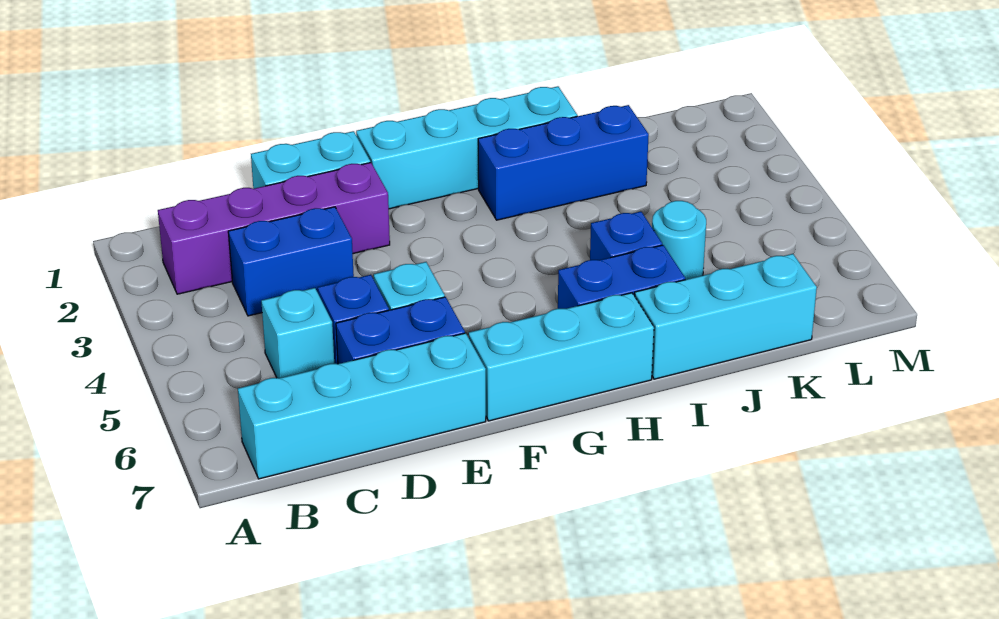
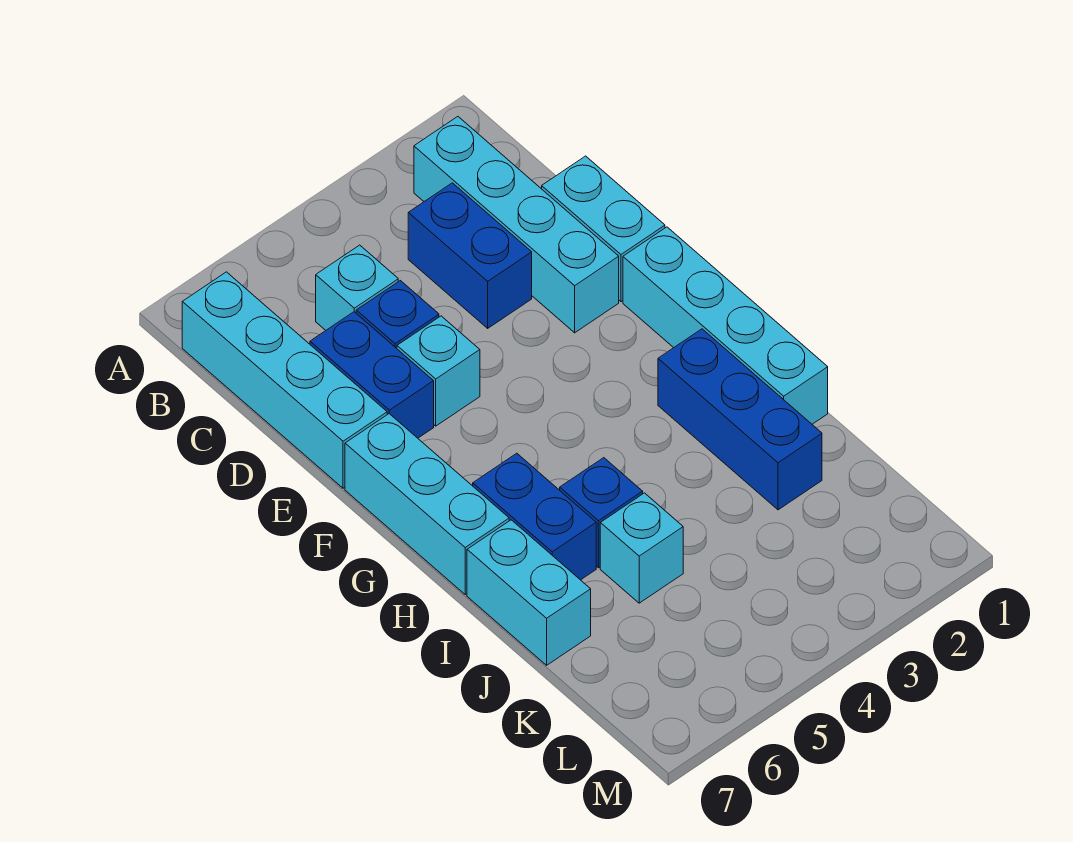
purple 1x4 brick [158,162,390,294] -> cyan 1x4 brick [414,117,619,333]
cyan 1x3 brick [635,254,817,379] -> cyan 1x2 brick [467,520,591,665]
cyan 1x1 round brick [652,201,706,280] -> cyan 1x1 brick [600,493,683,603]

